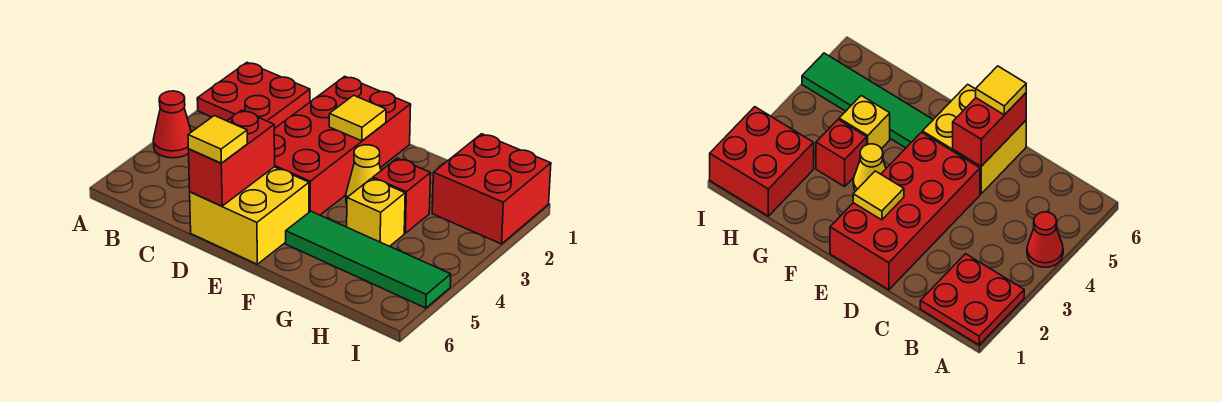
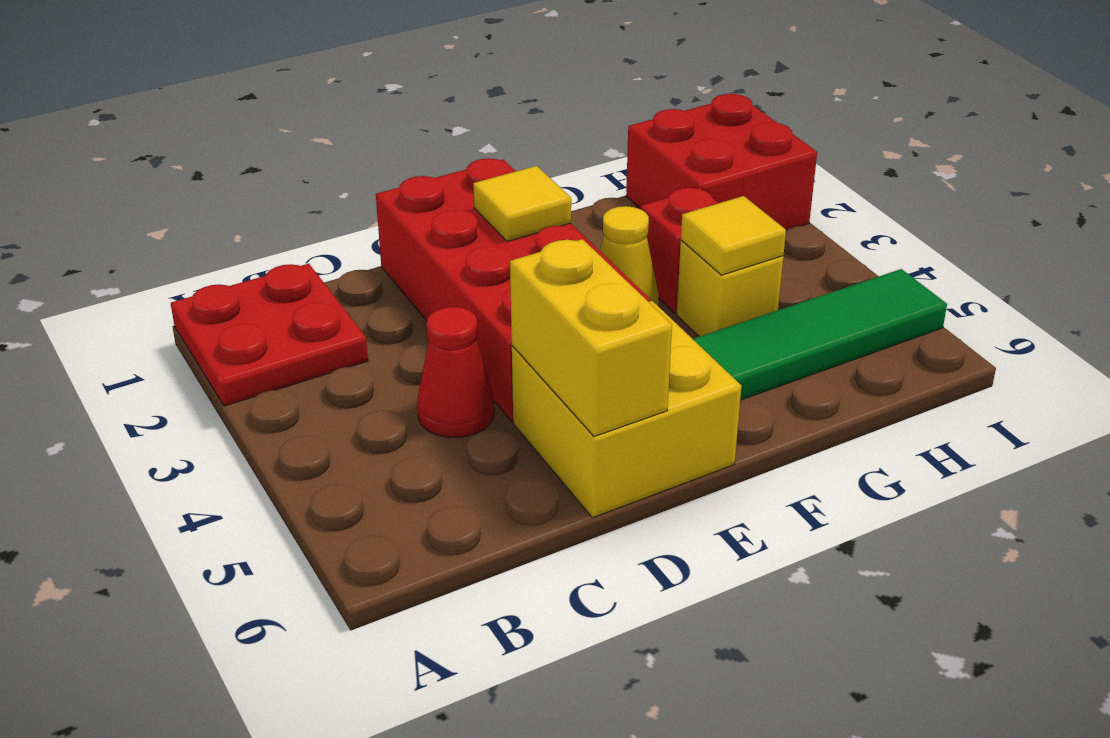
red 1x1 cone [153,91,191,158] -> red 1x1 cone moved to [417,307,494,438]
red 1x2 brick [188,110,275,206] -> yellow 1x2 brick [510,239,672,437]
yellow 1x1 tile [188,116,247,163] -> yellow 1x1 tile moved to [681,196,786,275]

